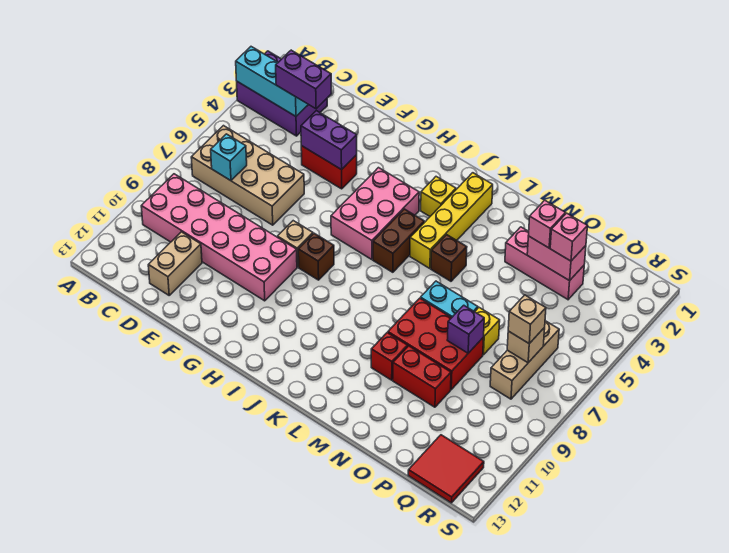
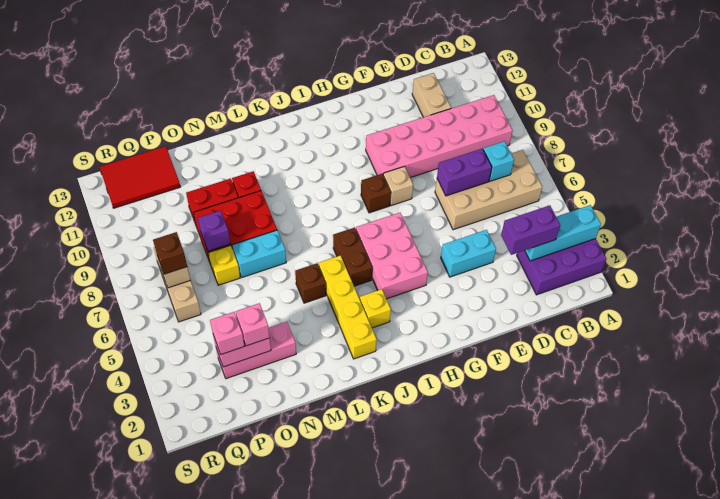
red 1x2 brick [301,146,357,189] -> cyan 1x2 brick [441,230,496,277]
purple 1x2 brick [301,111,357,170] -> purple 1x2 brick moved to [437,149,492,196]
tan 1x1 brick [508,295,546,344] -> brown 1x1 brick [153,232,187,274]
red 2x2 tile [408,435,484,503] -> red 2x3 tile [100,146,180,208]

